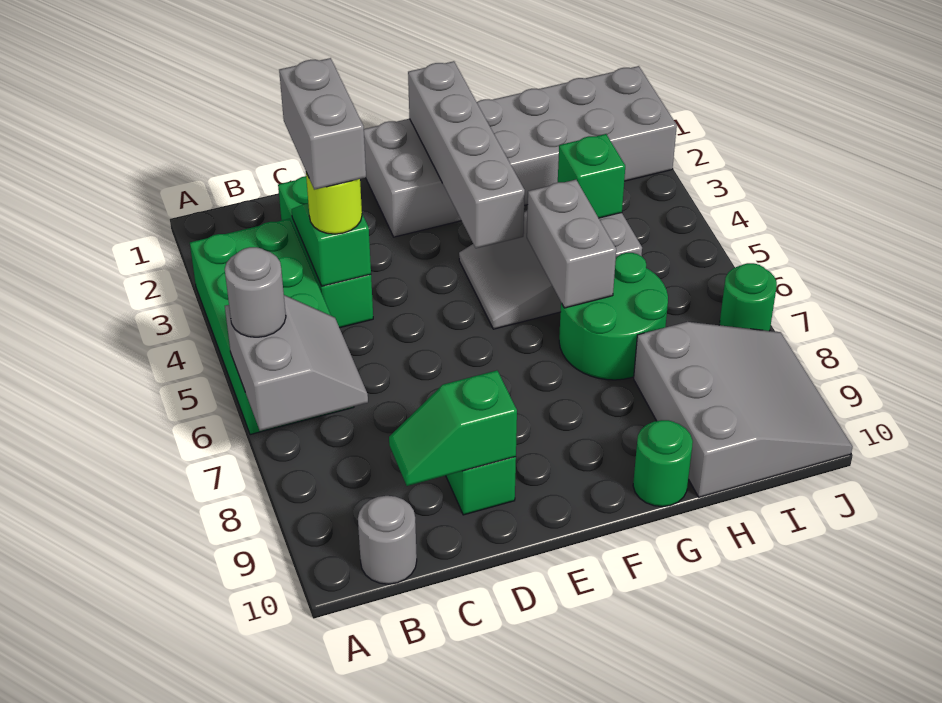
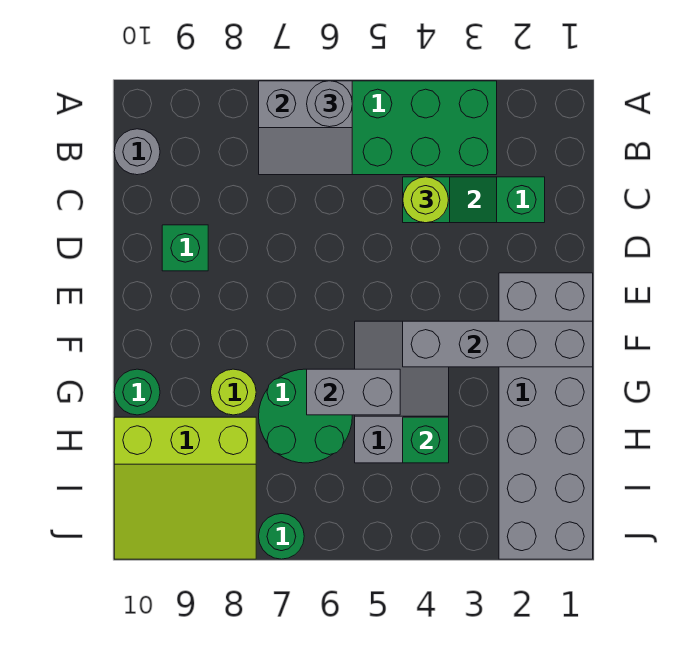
grey 1x2 brick [279,58,366,190] -> none
green 1x2 slope [389,370,517,486] -> none
none -> lime 1x1 round brick [211,369,256,415]
grey 3x3 slope [634,322,853,497] -> lime 3x3 slope [114,417,256,559]

